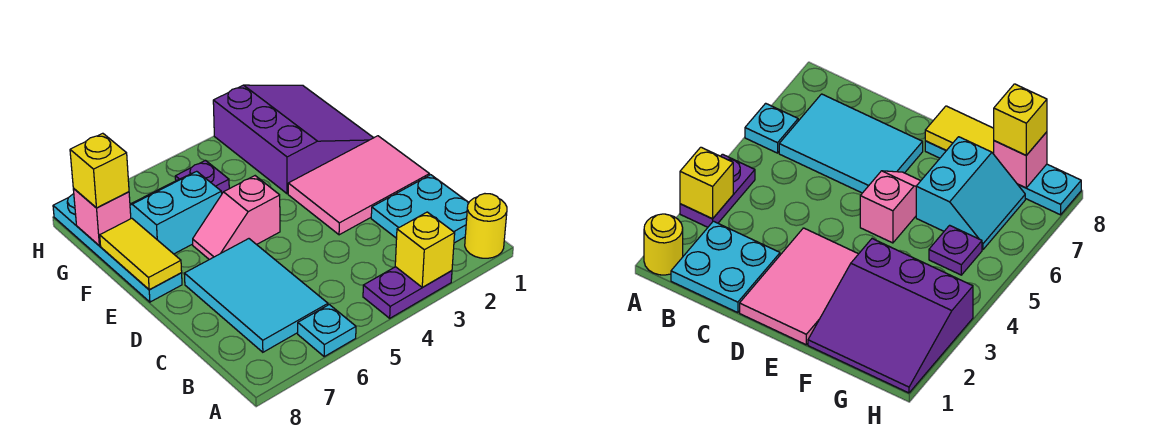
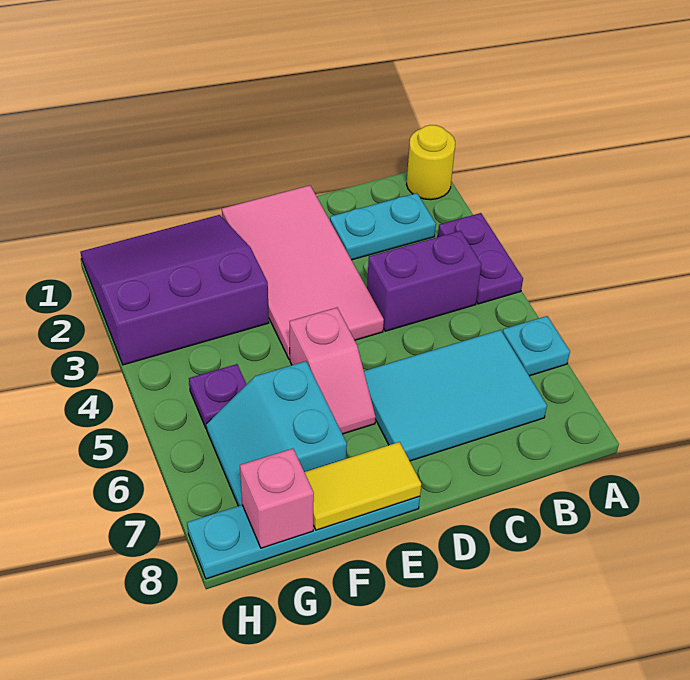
yellow 1x1 brick [395,212,455,287] -> none
cyan 2x2 plate [371,175,469,243] -> cyan 1x2 plate [330,193,436,260]
none -> purple 1x2 brick [367,231,481,331]
pink 2x3 tile [288,136,429,235] -> pink 2x4 tile [222,185,384,360]
yellow 1x1 brick [70,133,129,208] -> none

